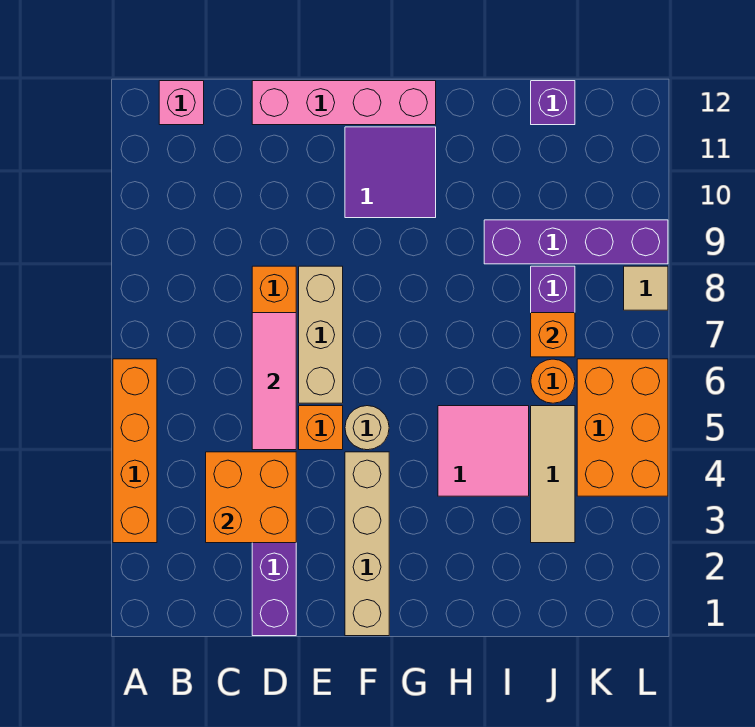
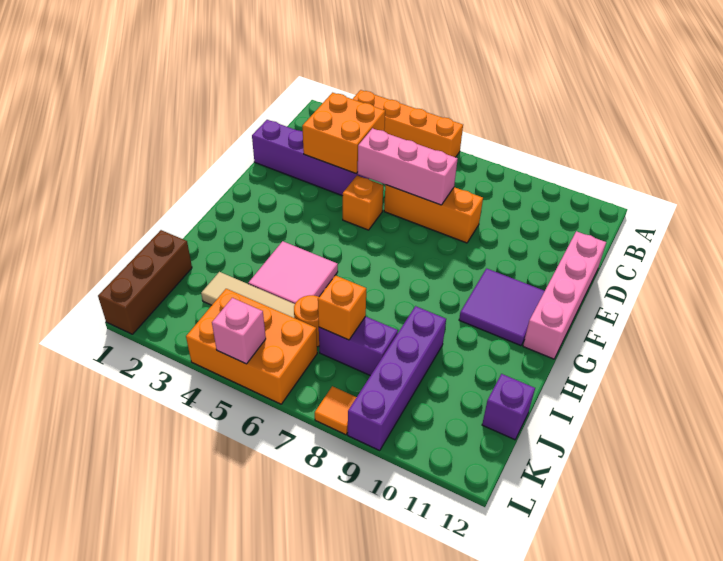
pink 1x1 brick [159,81,204,125] -> pink 1x1 brick moved to [212,298,266,364]
pink 1x3 tile [252,313,296,450] -> pink 1x3 brick [357,128,458,205]
tan 1x3 brick [299,266,343,403] -> none
tan 1x4 brick [345,452,389,636] -> none
tan 1x1 round brick [345,406,389,450] -> none
none -> brown 1x3 brick [98,230,192,334]
tan 1x1 tile [624,266,668,310] -> orange 1x1 tile [315,386,357,435]

